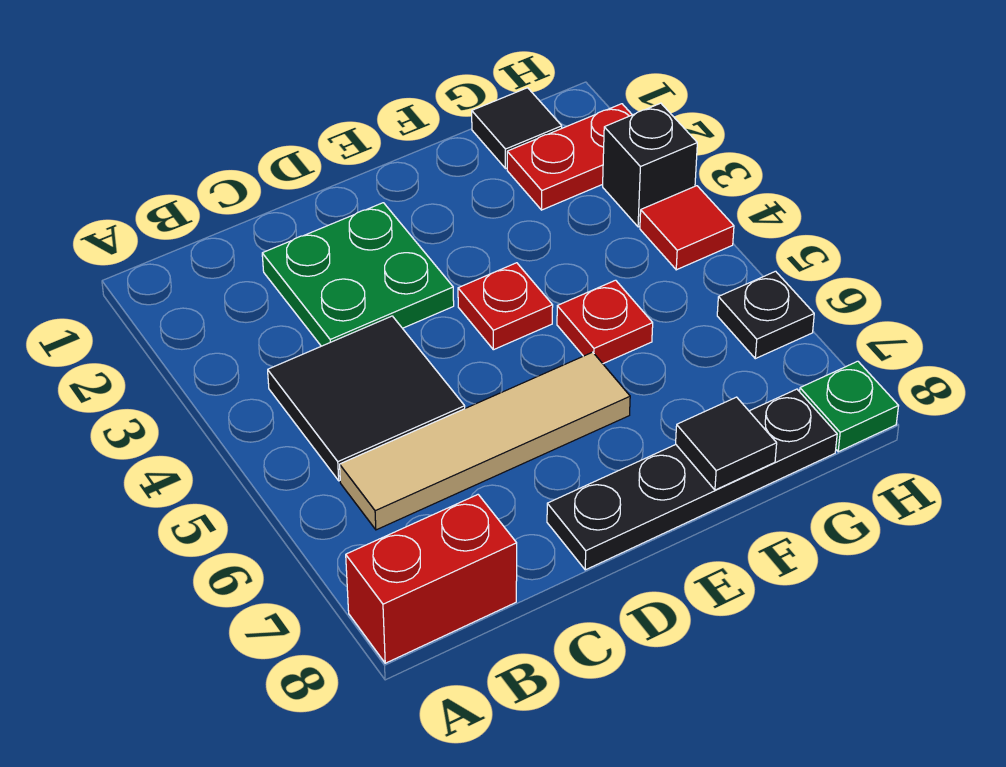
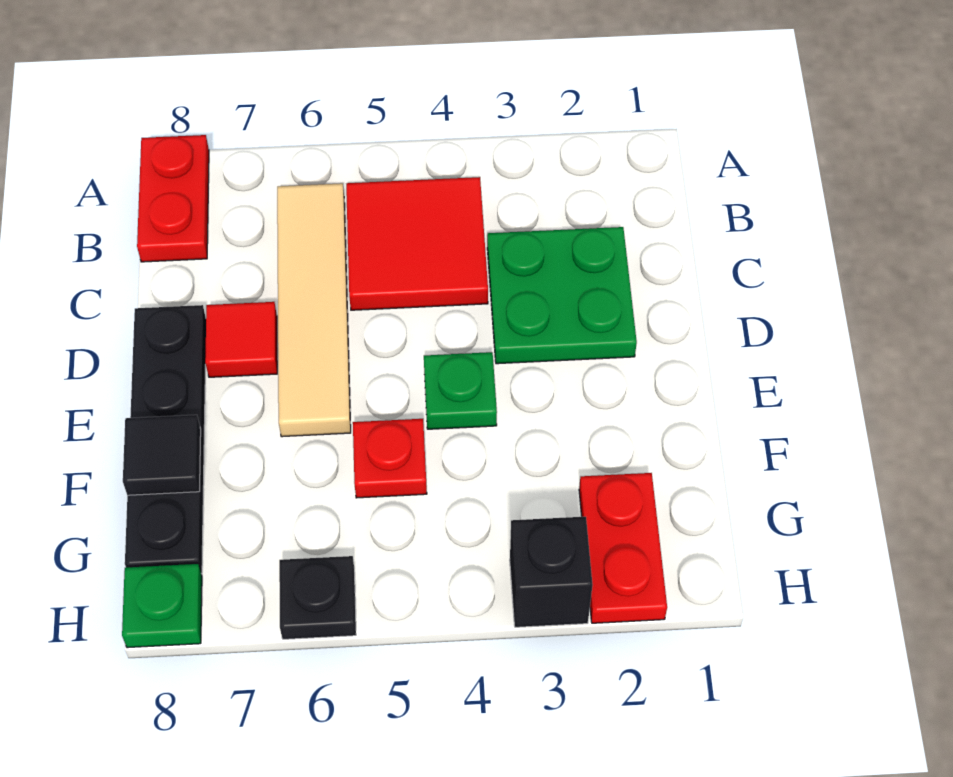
red 1x2 brick [346,495,517,663] -> red 1x2 plate [137,135,209,262]
black 2x2 tile [268,316,465,481] -> red 2x2 tile [346,177,488,310]
red 1x1 plate [458,263,553,350] -> green 1x1 plate [424,352,497,429]
black 1x1 tile [472,88,562,169] -> none
red 1x1 tile [640,186,734,270] -> red 1x1 tile moved to [205,302,277,377]

